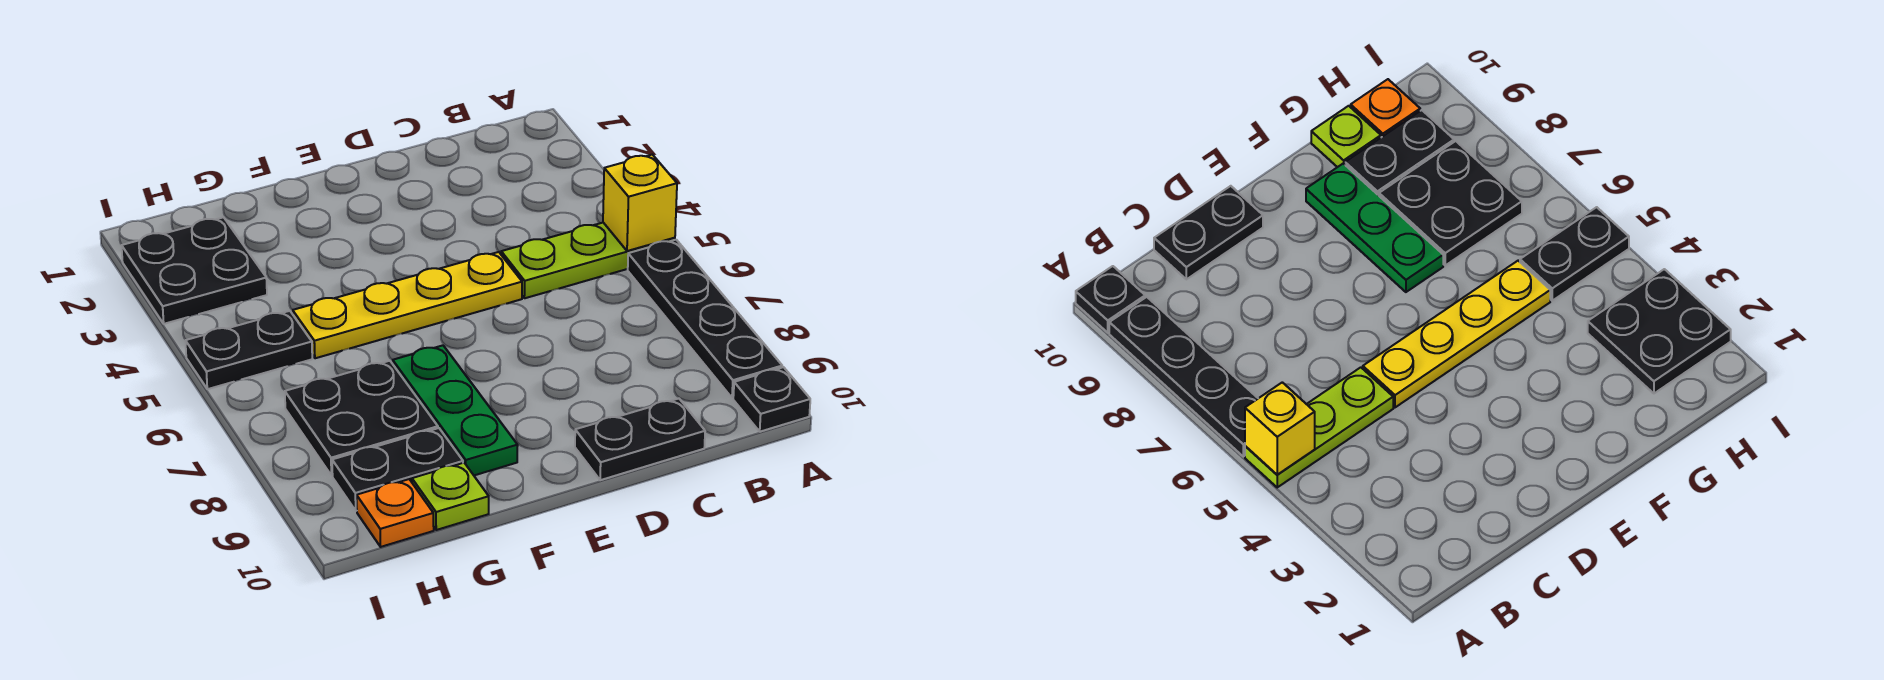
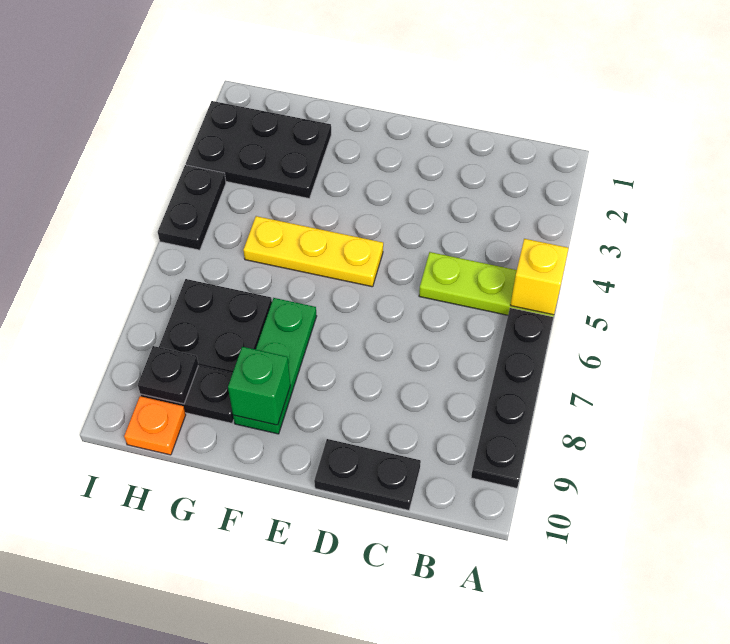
black 1x1 plate [733,367,810,432] -> black 1x1 plate moved to [138,346,198,404]
yellow 1x4 plate [293,252,522,358] -> yellow 1x3 plate [243,216,383,287]
none -> green 1x1 brick [228,347,290,425]
lime 1x1 plate [412,463,489,530] -> none
black 2x2 plate [122,217,267,324] -> black 2x3 plate [186,101,331,198]
black 1x2 plate [185,311,312,389] -> black 1x2 plate turned to [158,165,226,250]

